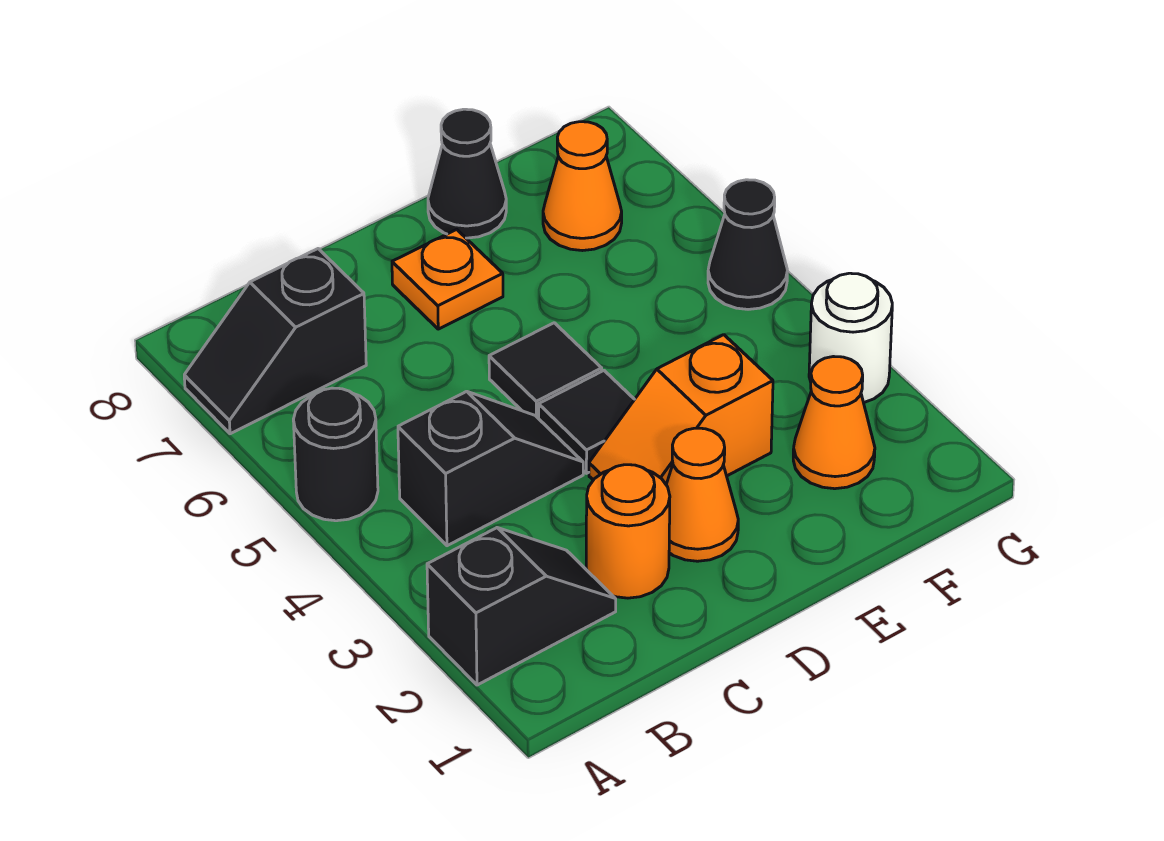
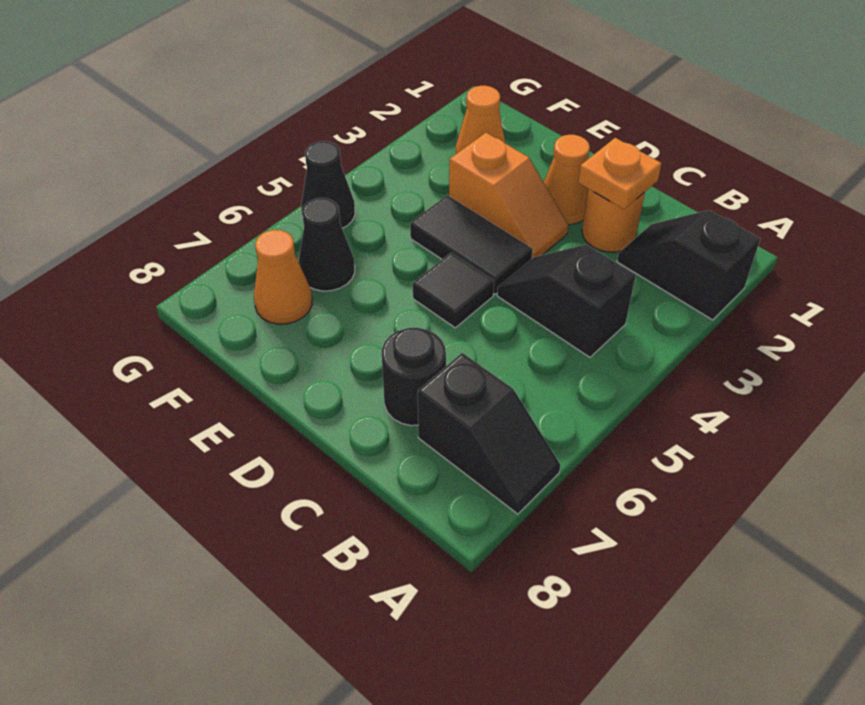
black 1x1 round brick [293,388,378,521] -> black 1x1 round brick moved to [382,328,446,426]
black 1x1 tile [539,371,635,473] -> black 1x2 tile [410,195,533,294]
orange 1x1 plate [392,229,503,329] -> orange 1x1 plate moved to [578,138,662,209]
black 1x1 cone [428,109,506,238] -> black 1x1 cone moved to [299,198,355,291]
white 1x1 round brick [809,273,892,403] -> none

